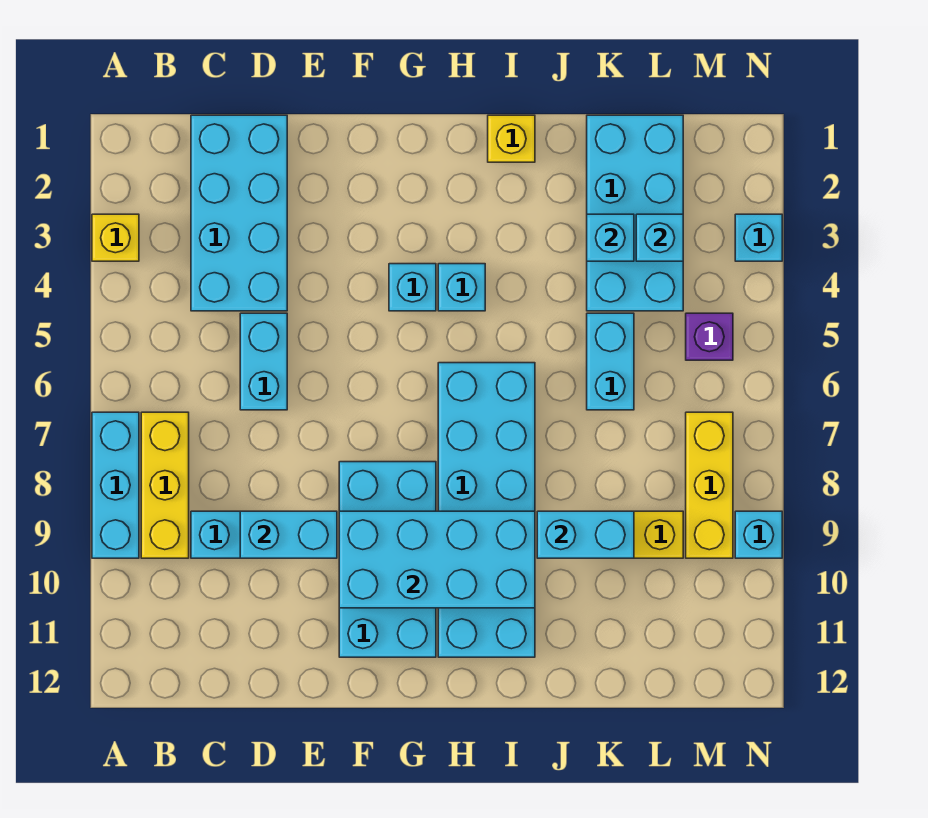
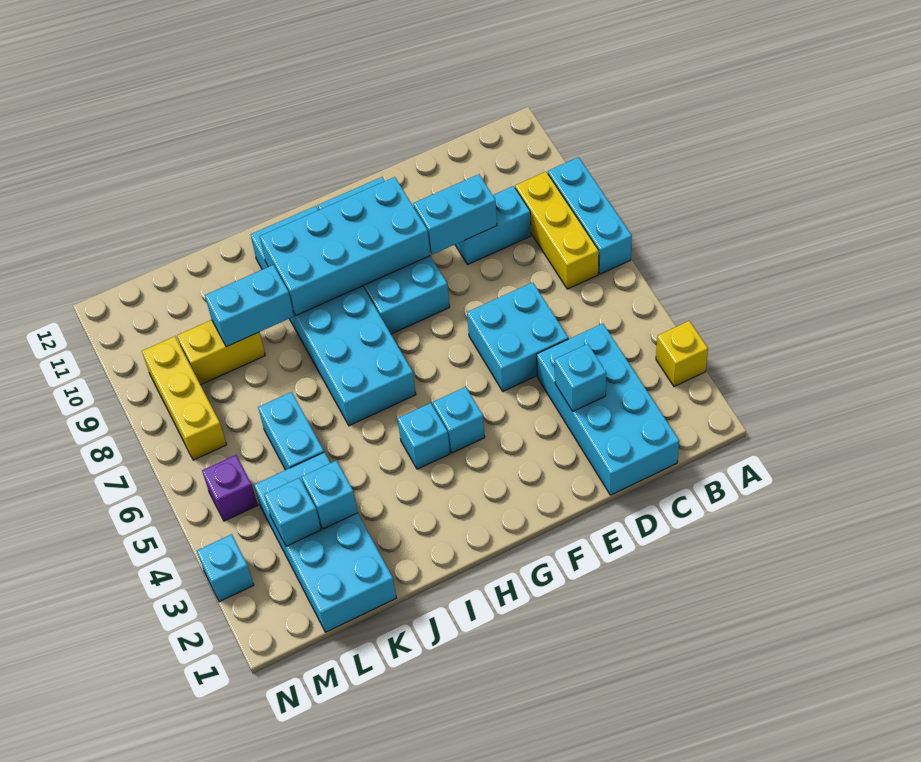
cyan 1x2 brick [240,313,287,410] -> cyan 2x2 brick [467,282,568,391]
yellow 1x1 brick [488,115,535,162] -> none
cyan 1x1 brick [735,511,782,558] -> cyan 1x1 brick moved to [555,344,606,411]

